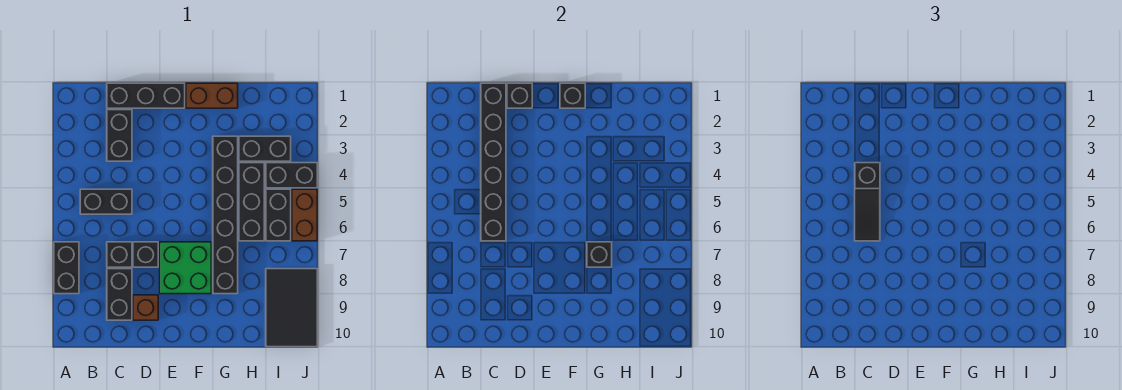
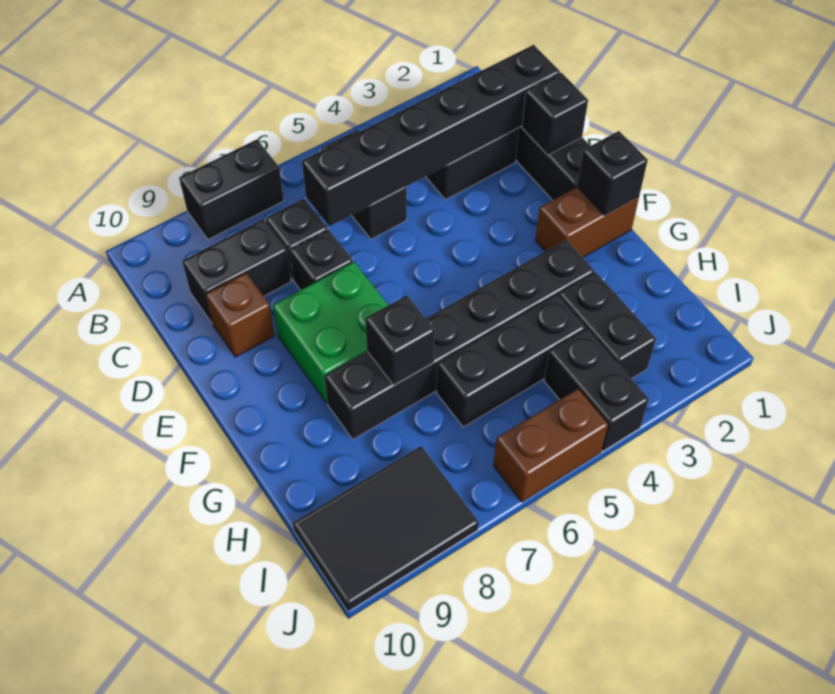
black 1x3 slope [855,163,880,241] -> none
brown 1x2 brick [186,83,238,108] -> brown 1x2 brick turned to [535,187,639,257]
black 1x2 brick [266,189,291,241] -> none

